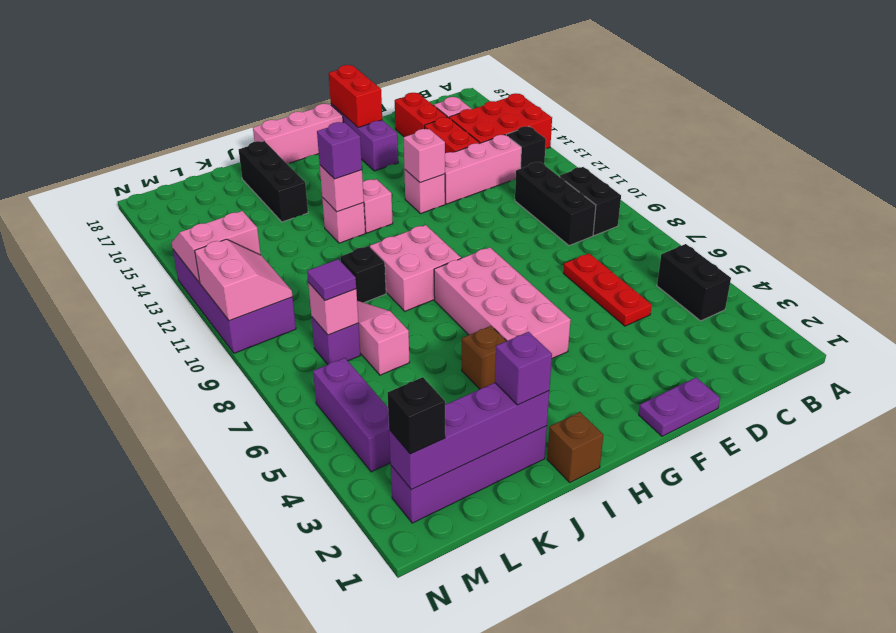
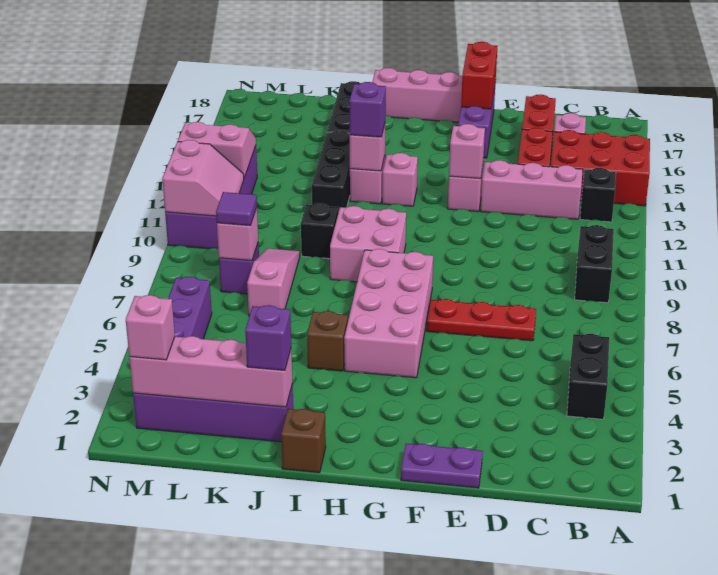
black 1x3 brick [515,162,596,246] -> black 1x3 brick moved to [312,131,350,212]
red 1x3 plate [563,253,652,326] -> red 1x3 plate turned to [427,299,536,341]
purple 1x4 brick [389,383,549,490] -> pink 1x4 brick [129,336,292,407]
black 1x1 brick [387,377,445,454] -> pink 1x1 brick [126,295,175,360]

